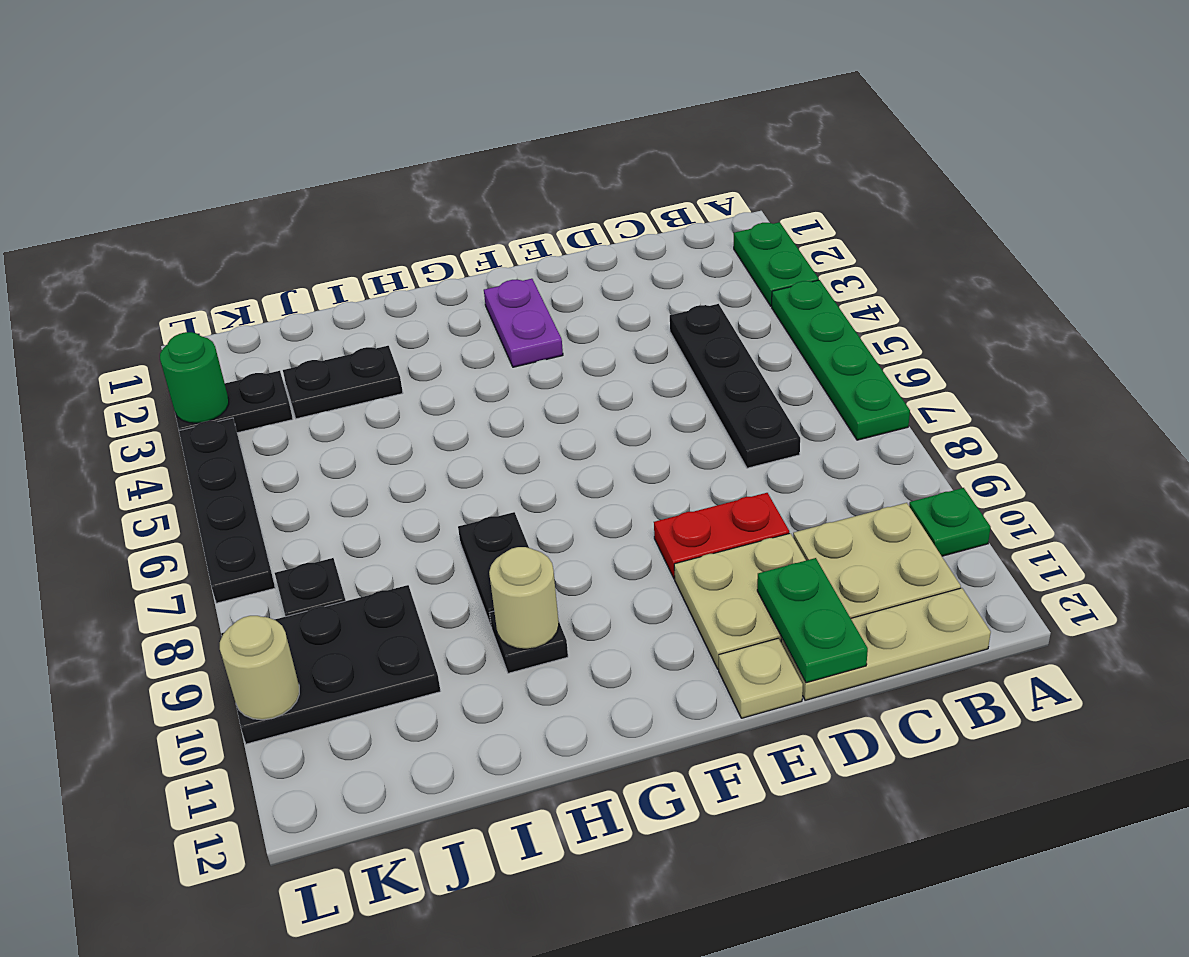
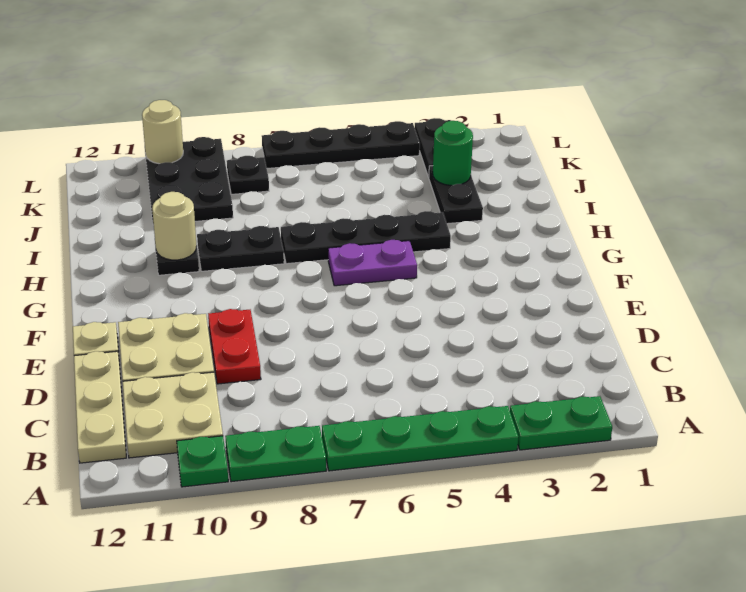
black 1x4 plate [670,304,800,468] -> black 1x4 plate moved to [281,211,451,264]
green 1x2 plate [757,558,868,683] -> green 1x2 plate moved to [225,426,326,482]
purple 1x2 plate [484,279,563,367] -> purple 1x2 plate moved to [328,240,417,286]
green 1x1 round brick [160,332,229,423] -> green 1x1 round brick moved to [433,121,473,185]

